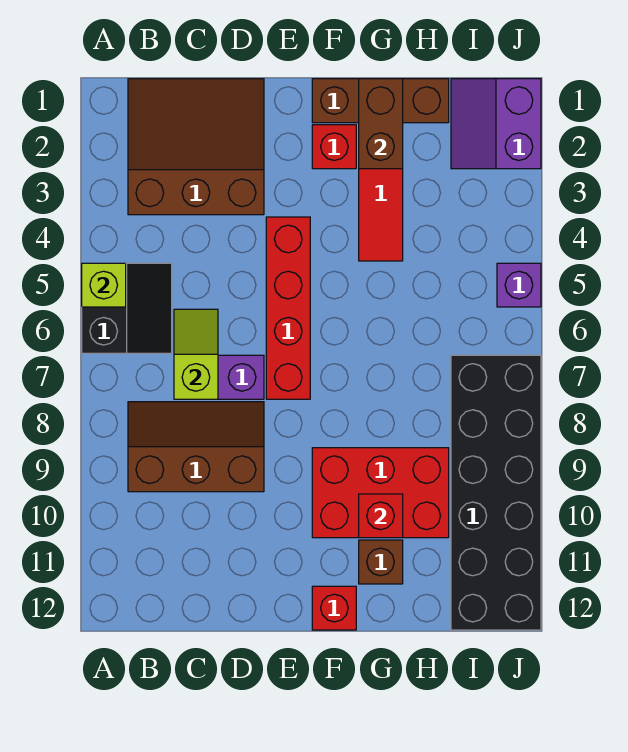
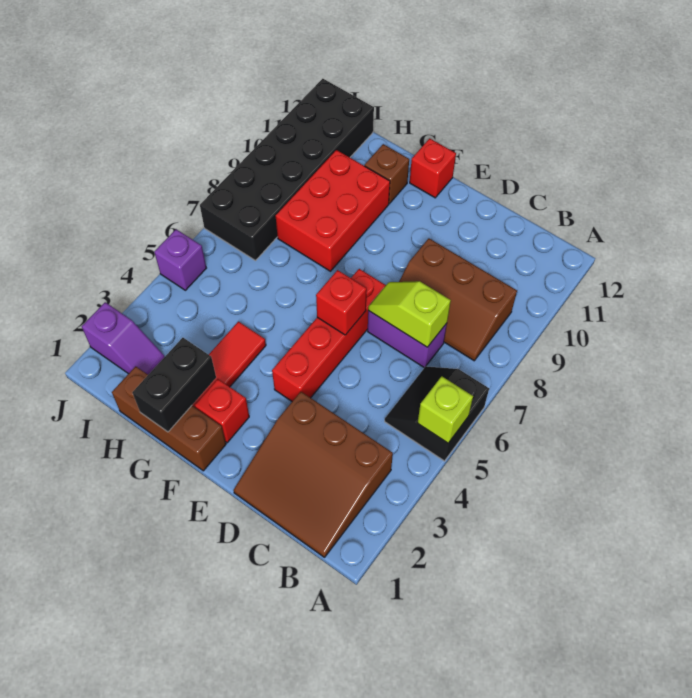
lime 1x2 slope [174,309,218,399] -> lime 1x2 slope turned to [368,281,451,347]
red 2x3 brick [312,448,449,538] -> red 2x3 brick turned to [276,150,390,271]
brown 1x2 brick [359,79,403,169] -> black 1x2 brick [132,338,216,432]
red 1x1 brick [359,494,403,538] -> red 1x1 brick moved to [316,270,367,335]
purple 2x2 slope [451,79,541,169] -> purple 1x2 slope [82,302,165,375]

